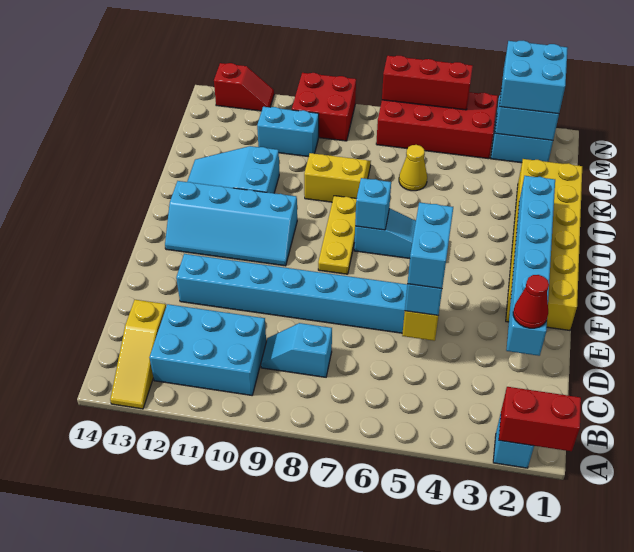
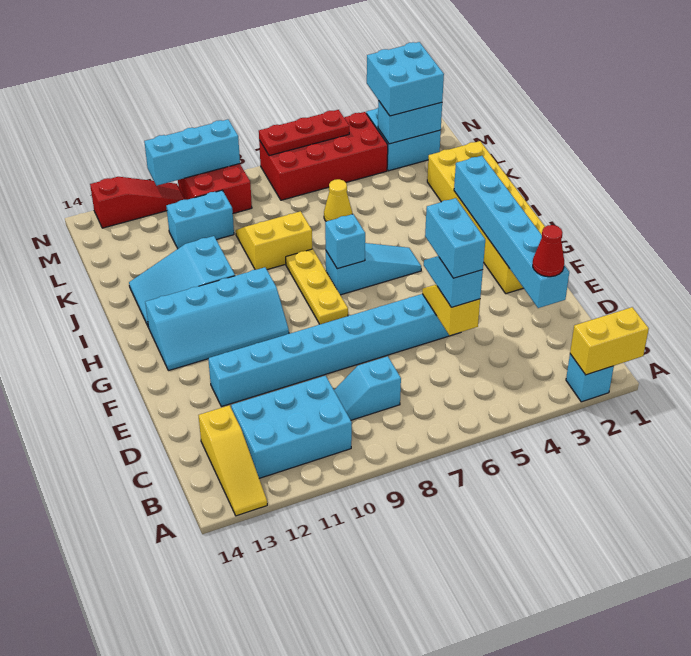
red 1x2 brick [499,387,581,451] -> yellow 1x2 brick [570,307,649,375]
red 1x3 brick [382,56,473,110] -> red 1x3 plate [259,110,349,156]
none -> cyan 1x3 brick [144,120,240,186]
red 1x2 slope [214,63,274,111] -> red 1x3 slope [90,177,185,228]

